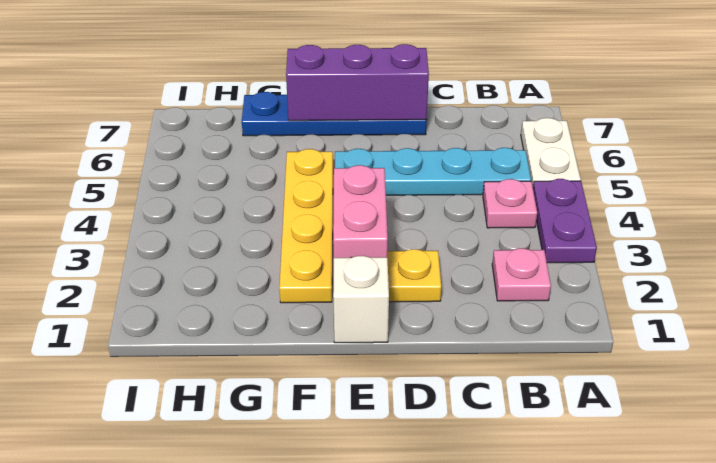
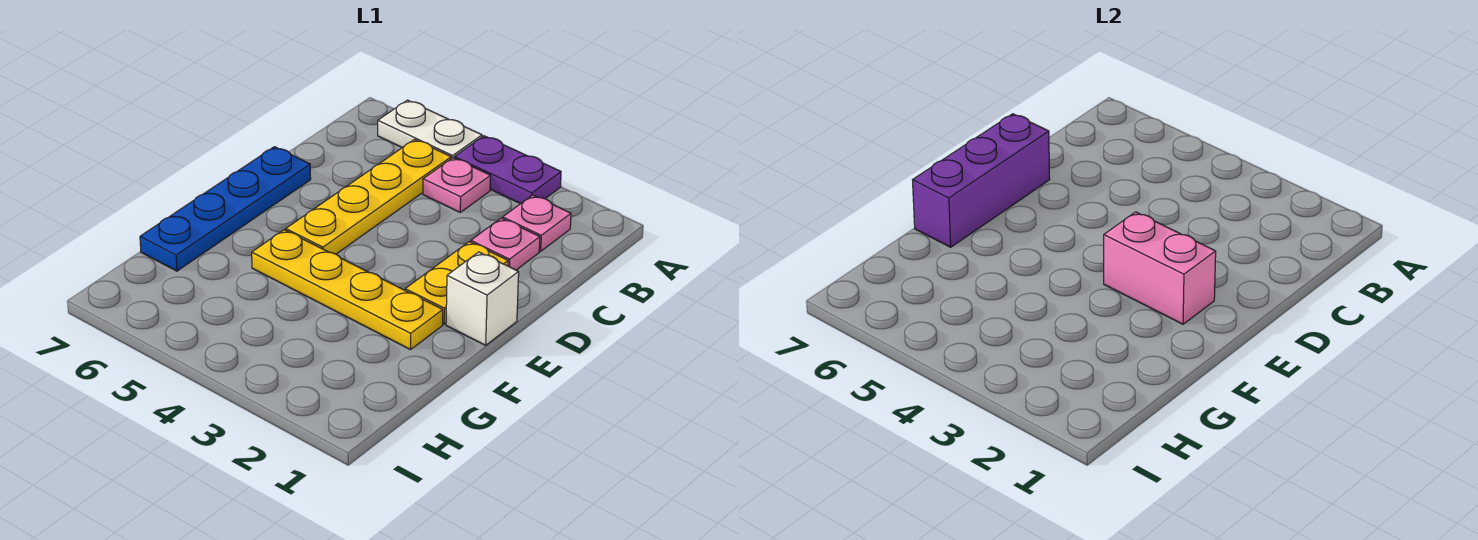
cyan 1x4 plate [335,148,531,195] -> yellow 1x4 plate [286,139,451,254]
none -> pink 1x1 plate [471,218,540,270]

